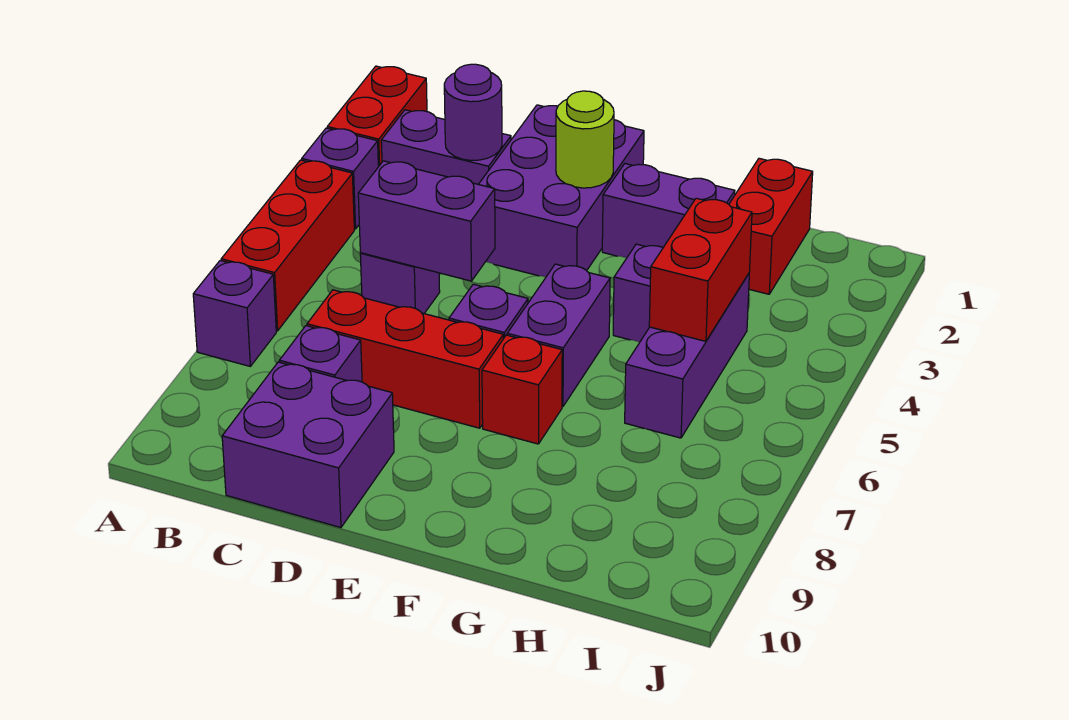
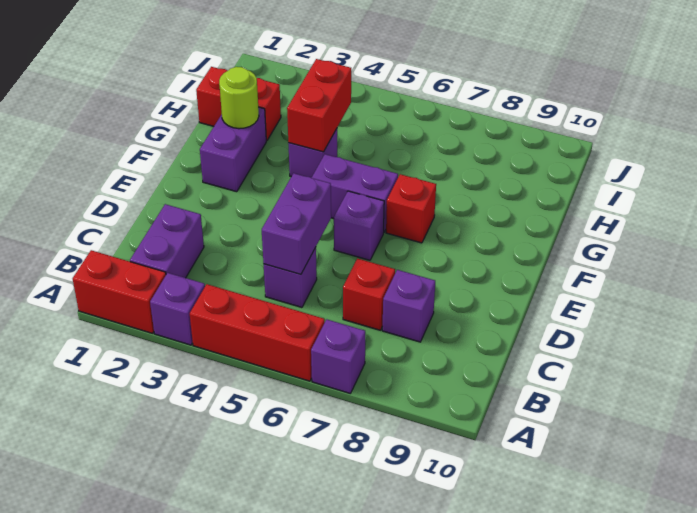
purple 1x1 round brick [444,64,502,160] -> none
red 1x3 brick [307,290,503,428] -> red 1x1 brick [343,259,395,330]
purple 2x2 brick [222,362,394,528] -> none
purple 2x3 brick [479,105,644,277] -> none
lime 1x1 round brick [556,91,614,188] -> lime 1x1 round brick moved to [219,67,259,129]
purple 1x3 brick [625,274,749,438] -> none
red 1x2 brick [649,198,752,341] -> red 1x2 brick turned to [287,59,351,152]

